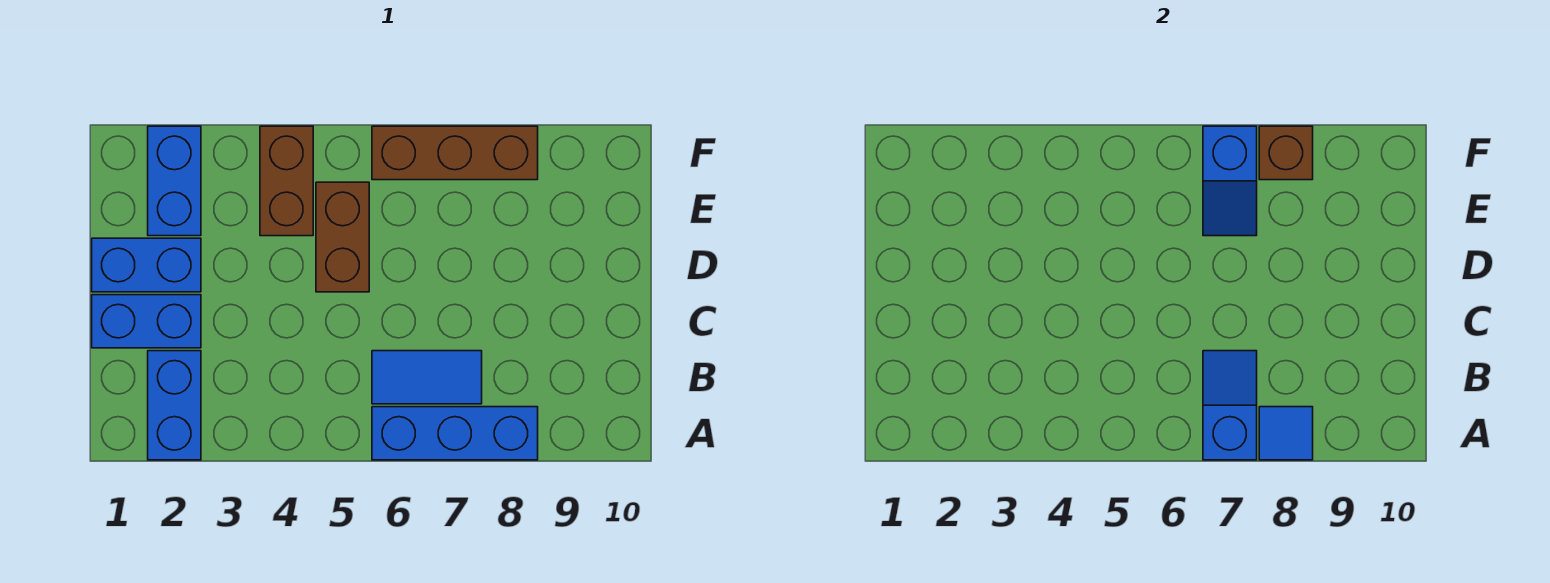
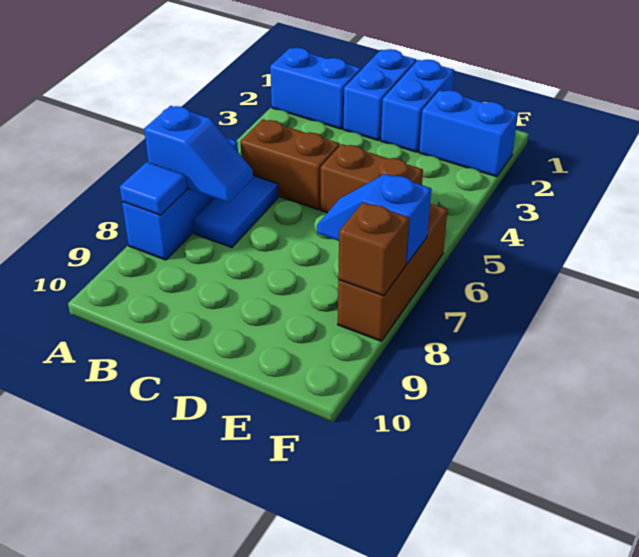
brown 1x2 brick [260,126,313,236] -> brown 1x2 brick moved to [240,119,340,210]

